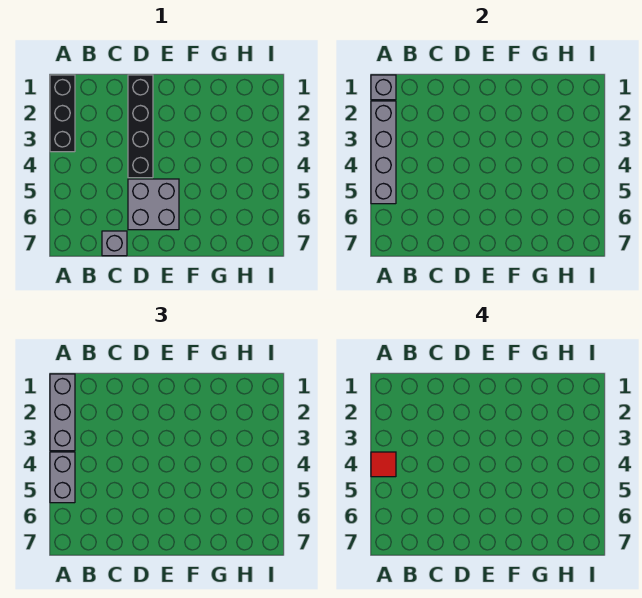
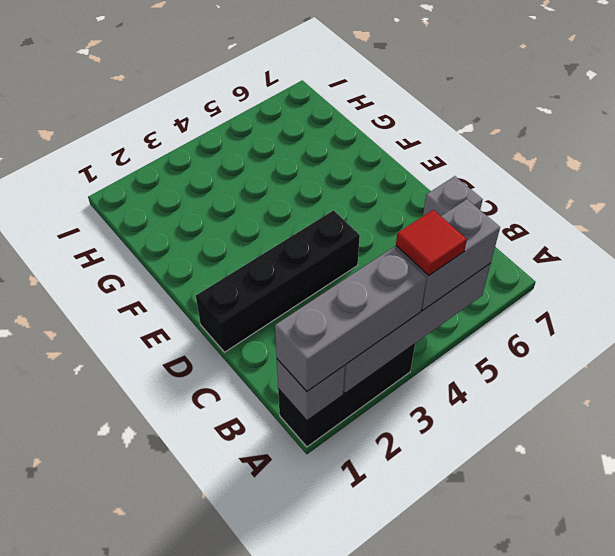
grey 2x2 brick [128,179,179,230] -> none

